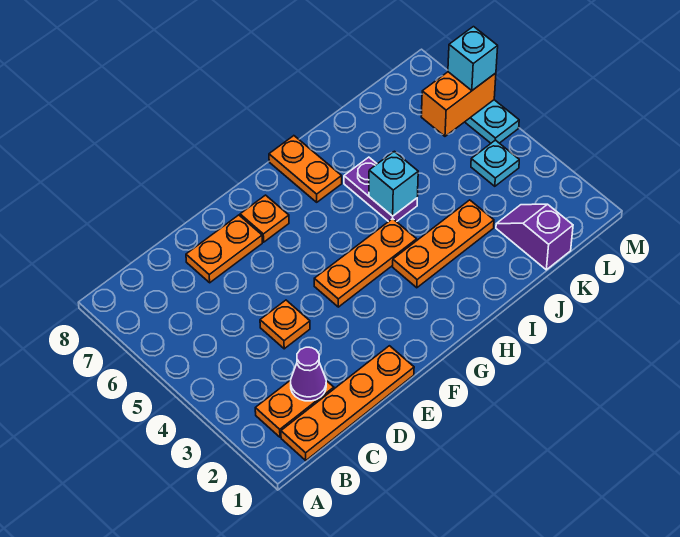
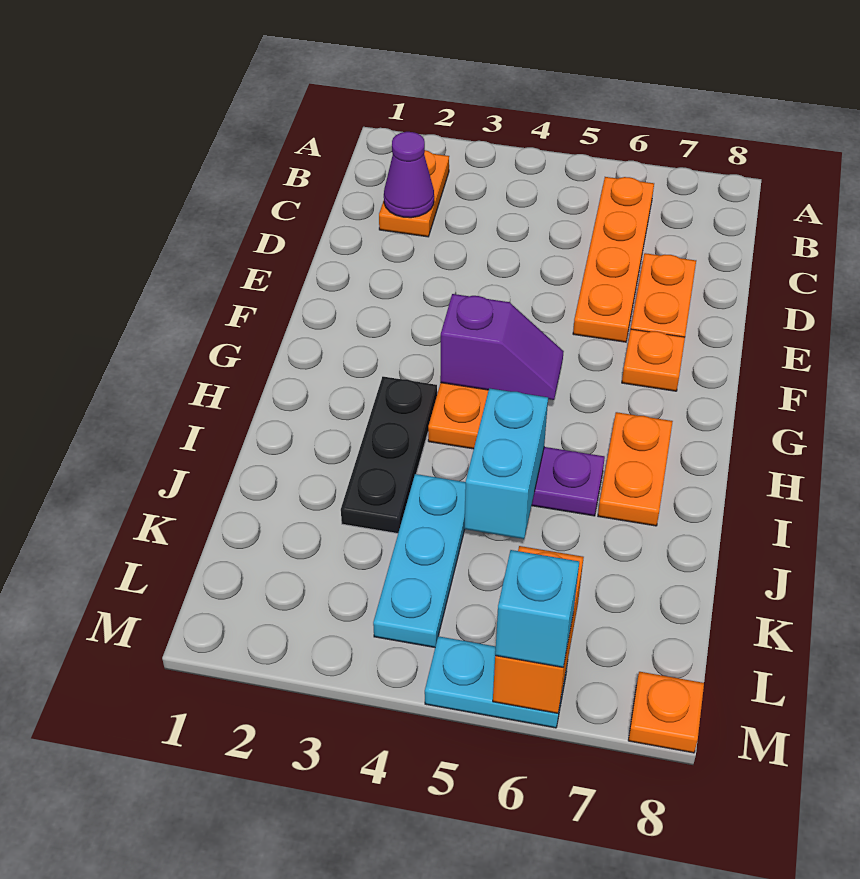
orange 1x4 plate [281,346,414,461] -> orange 1x4 plate moved to [573,177,654,342]
orange 1x1 plate [260,300,310,349] -> orange 1x1 plate moved to [628,672,704,753]
orange 1x3 plate [393,200,494,288] -> black 1x3 plate [341,377,437,534]
orange 1x2 plate [269,136,342,202] -> orange 1x2 plate turned to [598,412,673,526]
cyan 1x1 brick [369,151,418,216] -> cyan 1x2 brick [464,388,548,539]
purple 1x2 slope [496,204,573,270] -> purple 1x2 slope moved to [440,294,564,400]
cyan 1x1 plate [471,140,519,186] -> cyan 1x3 plate [373,474,466,647]

